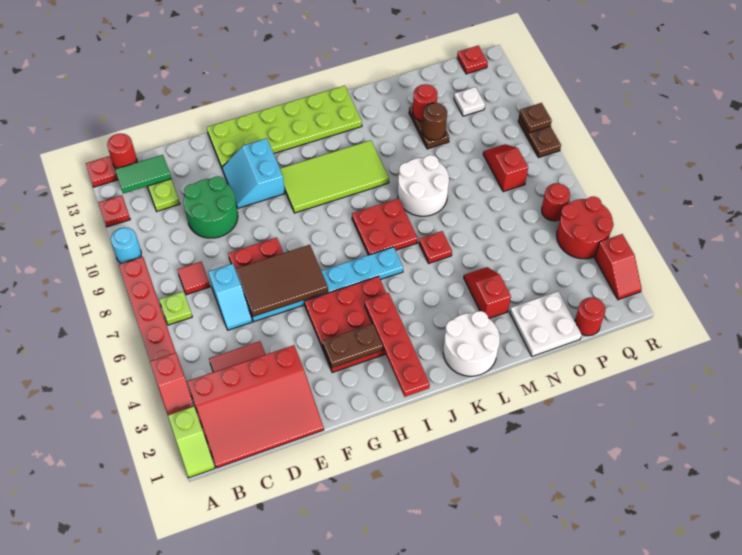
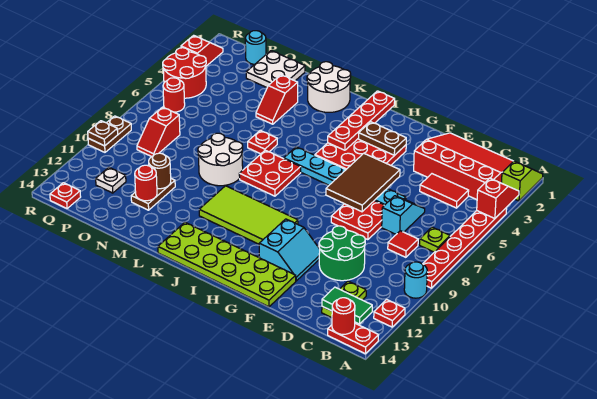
brown 2x3 tile [235,245,328,317] -> brown 2x3 tile turned to [326,153,400,212]
red 1x1 round brick [575,297,605,336] -> cyan 1x1 round brick [245,31,266,64]

